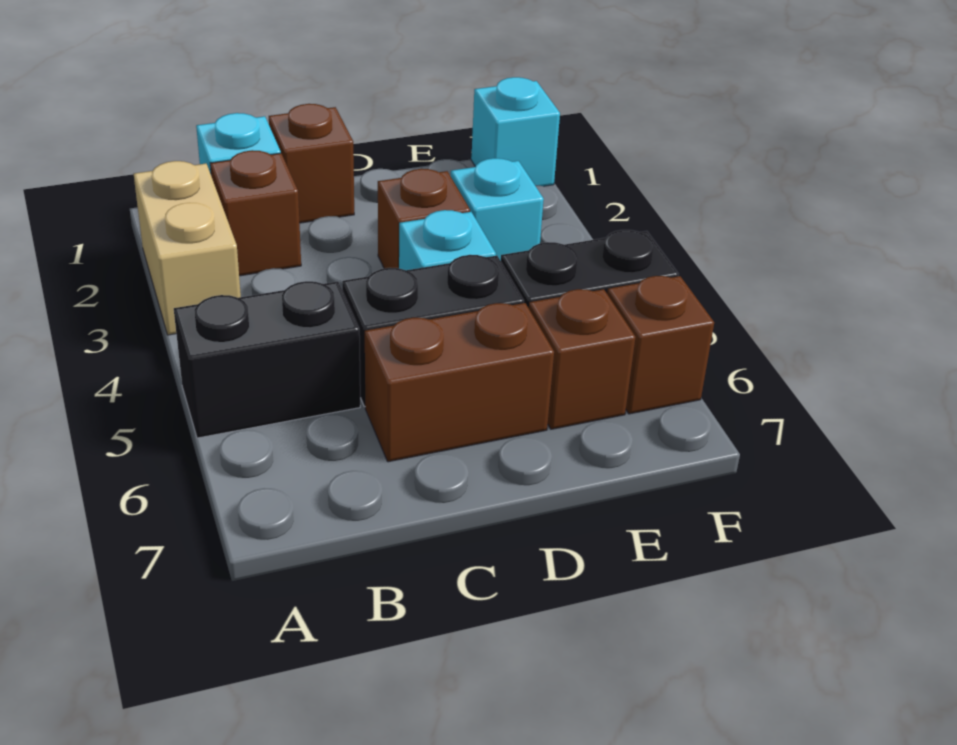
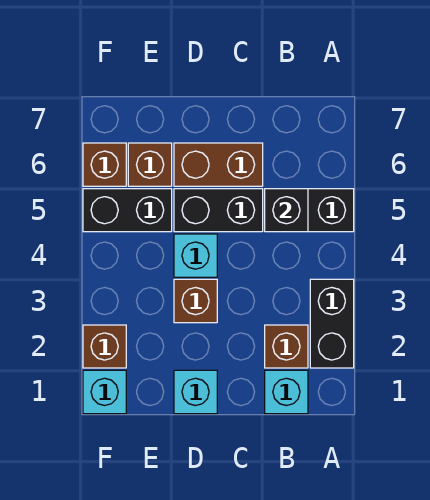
tan 1x2 brick [134,161,241,335] -> black 1x2 brick [310,279,354,368]
none -> black 1x1 brick [265,189,308,232]
brown 1x1 brick [269,104,354,223] -> brown 1x1 brick moved to [83,325,126,368]
cyan 1x1 brick [451,158,544,261] -> cyan 1x1 brick moved to [174,370,217,414]

